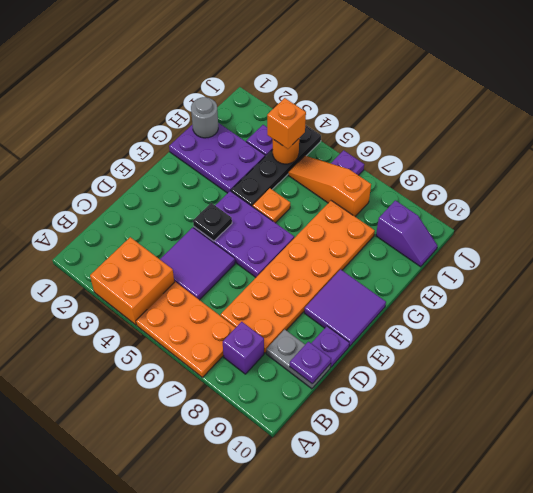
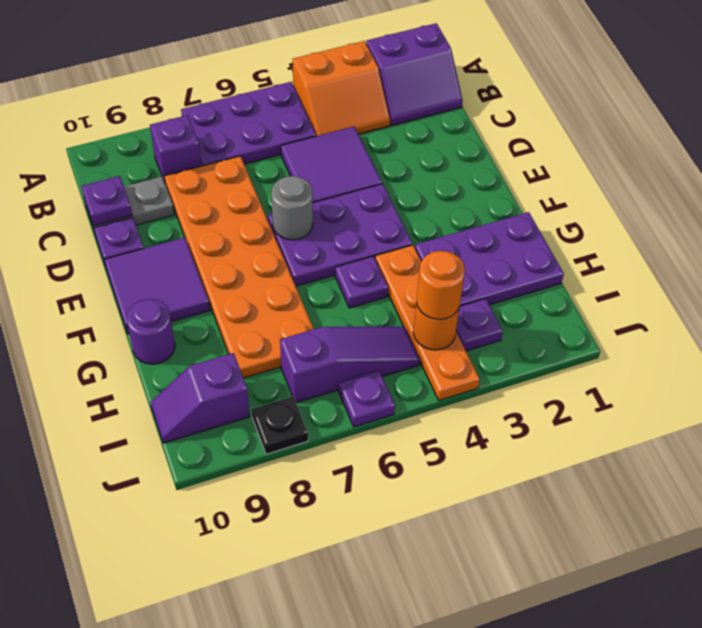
none -> purple 2x2 slope [366,23,463,125]
orange 2x2 brick [90,237,174,325] -> orange 2x2 slope [293,41,390,136]
orange 2x3 plate [136,282,236,377] -> purple 2x3 plate [181,82,316,166]
black 1x1 plate [193,203,232,241] -> black 1x1 plate moved to [252,397,308,454]
black 1x4 plate [231,125,321,206] -> orange 1x4 plate [375,245,480,400]
orange 1x1 plate [252,188,290,223] -> purple 1x1 plate [335,256,388,308]
none -> purple 1x1 round brick [126,299,175,364]
grey 1x1 round brick [191,97,218,138] -> grey 1x1 round brick moved to [271,176,313,240]
orange 1x1 brick [267,98,306,149] -> orange 1x1 round brick [416,251,465,320]
orange 1x3 slope [288,156,371,217] -> purple 1x3 slope [280,327,420,403]

